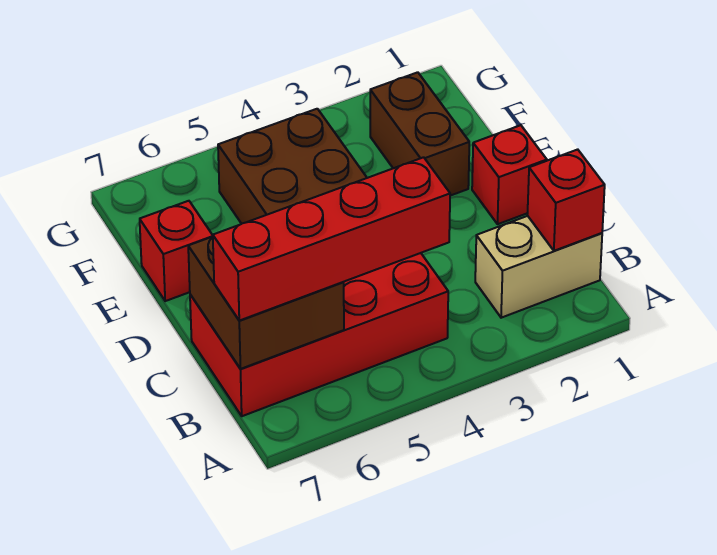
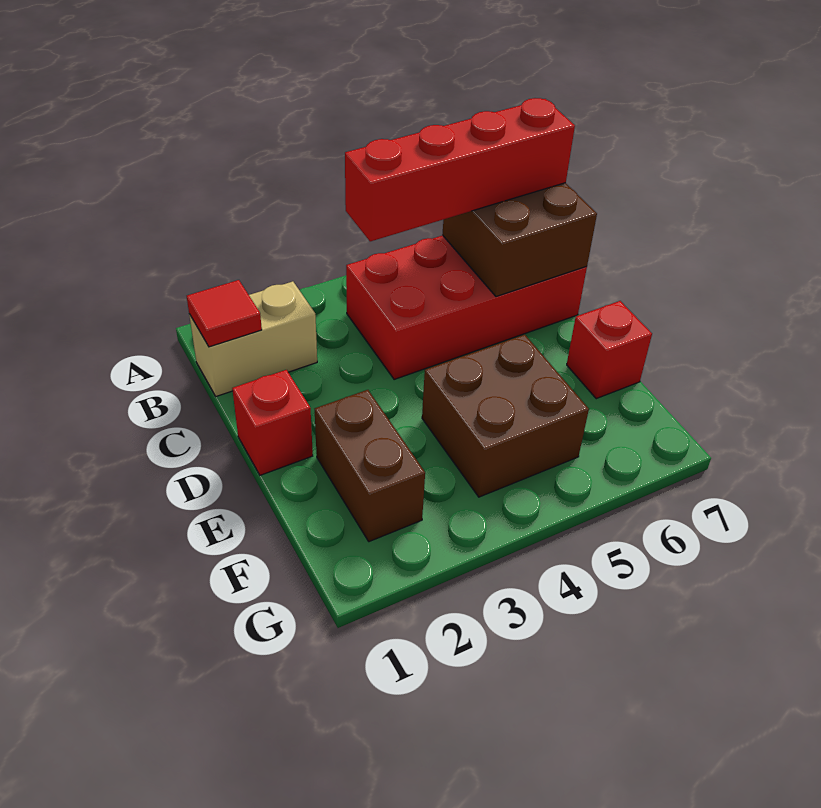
red 1x1 brick [527,149,605,251] -> red 1x1 tile [187,280,262,347]

